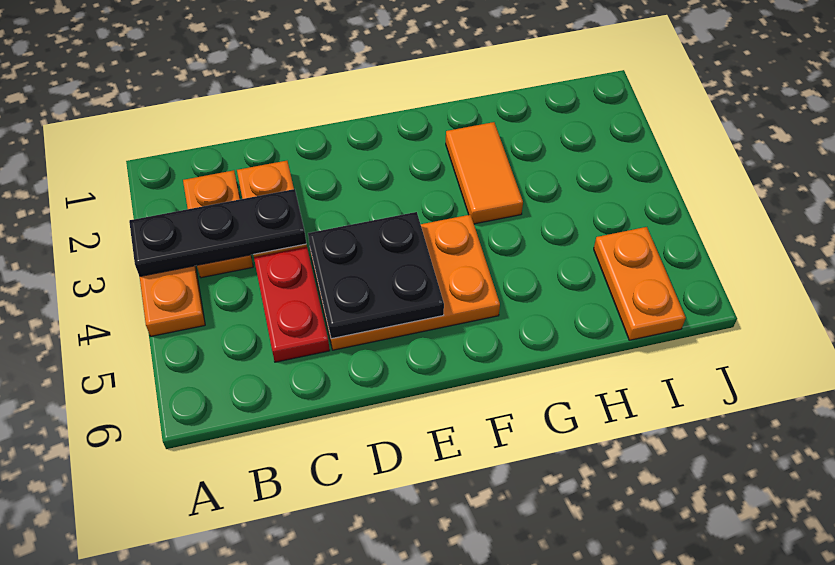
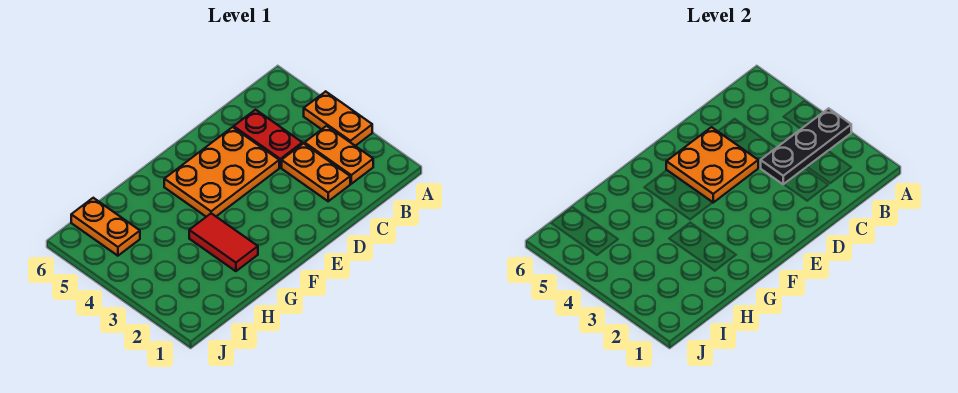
black 2x2 plate [308,212,444,339] -> orange 2x2 plate [666,127,758,202]
orange 1x2 tile [446,122,523,224] -> red 1x2 tile [189,213,258,271]

